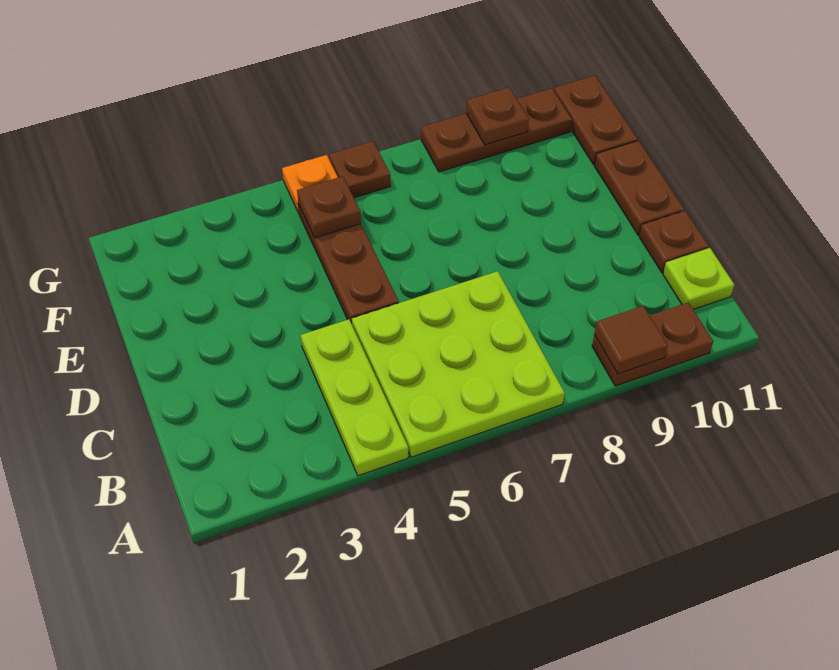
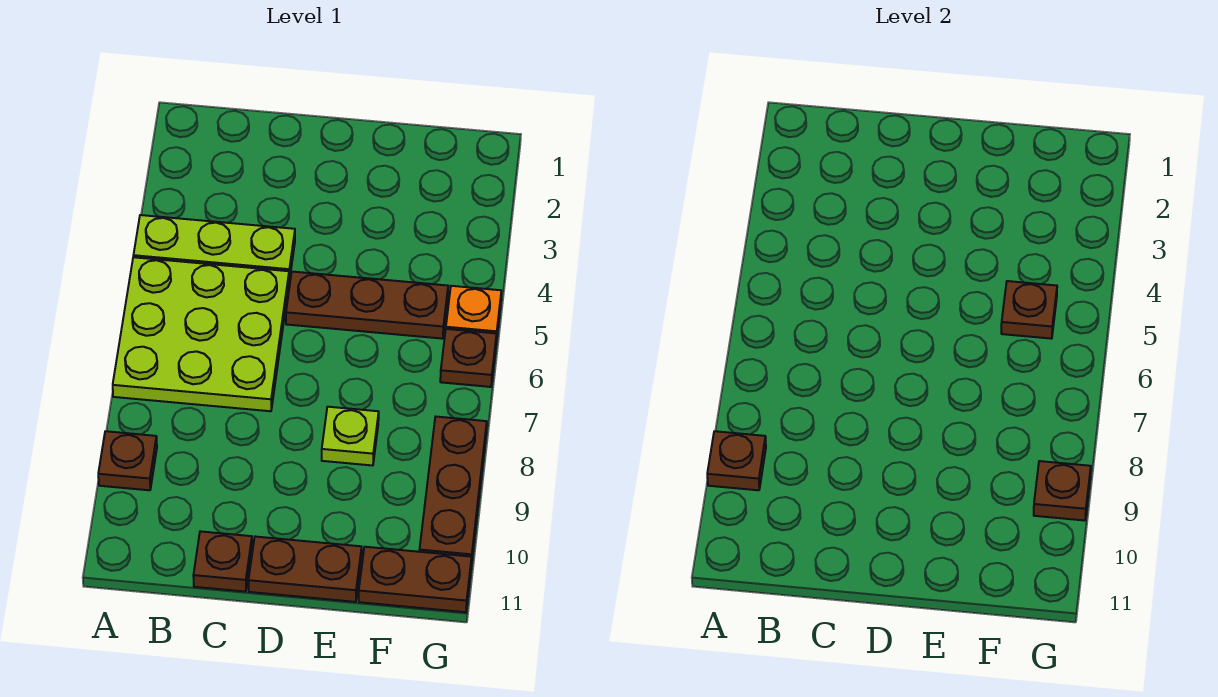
brown 1x2 plate [592,302,713,386] -> brown 1x1 plate [98,431,157,490]
brown 1x1 tile [594,306,668,374] -> brown 1x1 plate [707,431,766,490]
lime 1x1 plate [663,248,734,309] -> lime 1x1 plate moved to [322,407,379,466]

